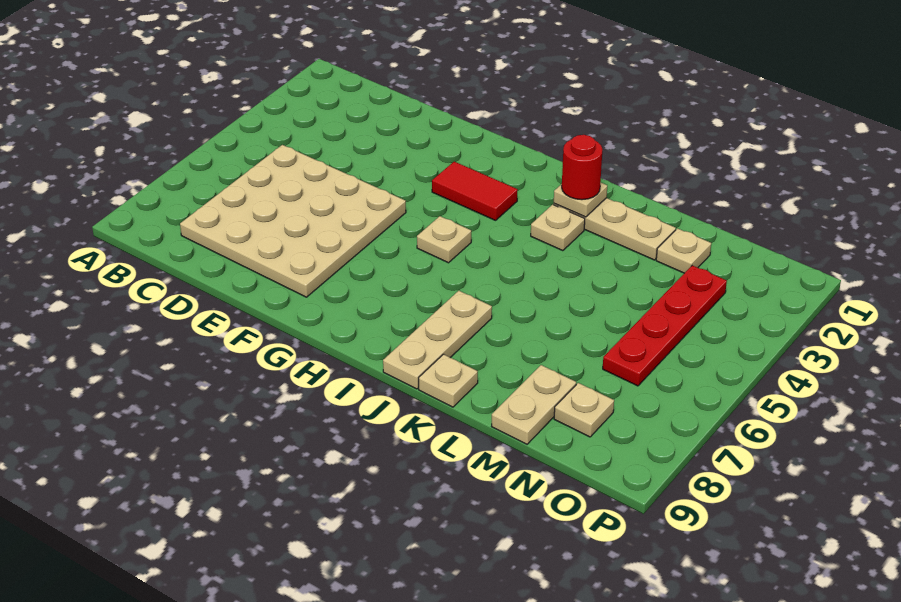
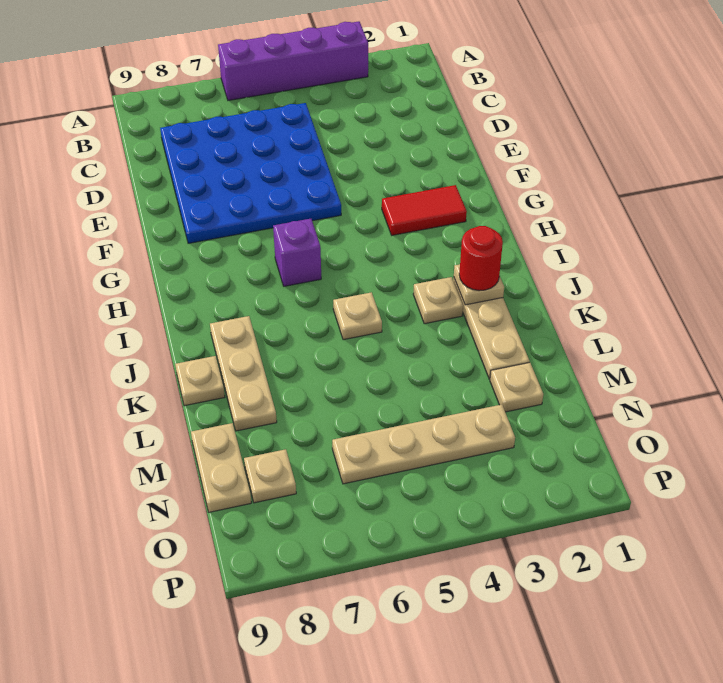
none -> purple 1x4 brick [218,21,368,100]
tan 4x4 plate [180,145,406,297] -> blue 4x4 plate [160,103,341,243]
red 1x2 tile [432,162,518,220] -> red 1x2 tile turned to [382,185,467,235]
tan 1x1 plate [417,216,471,263] -> tan 1x1 plate moved to [333,292,382,340]
none -> purple 1x1 brick [273,219,321,286]
tan 1x3 plate [383,291,492,389] -> tan 1x3 plate turned to [210,316,277,431]
tan 1x2 plate [492,365,576,444] -> tan 1x2 plate turned to [191,423,251,512]
red 1x4 plate [603,266,727,386] -> tan 1x4 plate [332,405,515,484]

